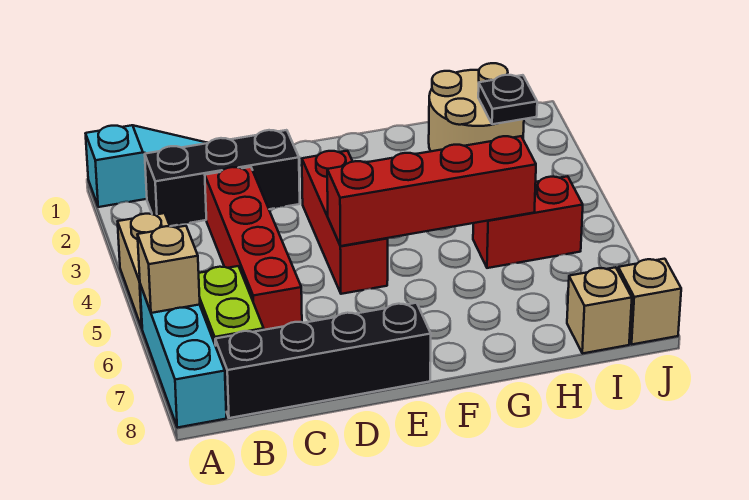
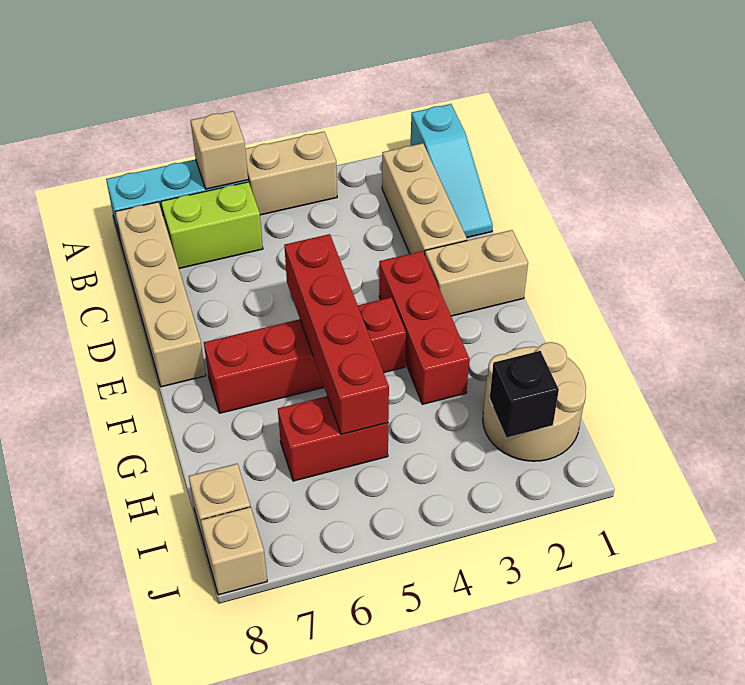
black 1x3 brick [145,130,300,226] -> tan 1x3 brick [382,143,467,255]
black 1x4 brick [215,303,431,418] -> tan 1x4 brick [115,202,206,387]
red 1x4 brick [205,167,302,330] -> red 1x4 brick moved to [204,297,406,413]
none -> tan 1x2 brick [425,230,528,316]
red 1x3 brick [302,151,388,294] -> red 1x3 brick turned to [379,251,469,404]
red 1x2 brick [473,176,583,268] -> red 1x2 brick turned to [278,396,388,481]
black 1x1 plate [478,75,537,124] -> black 1x1 brick [490,351,559,438]

